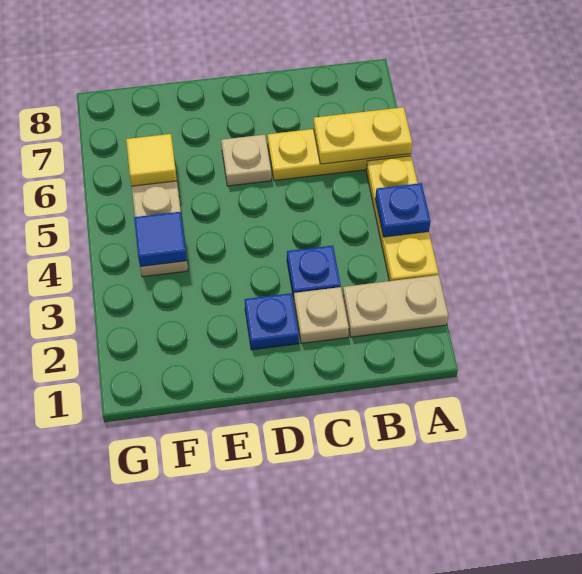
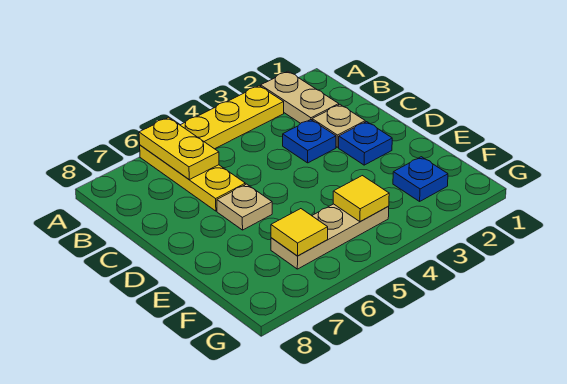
blue 1x1 plate [375,183,431,237] -> blue 1x1 plate moved to [393,157,448,201]
blue 1x1 tile [134,212,187,267] -> yellow 1x1 tile [333,176,389,222]

